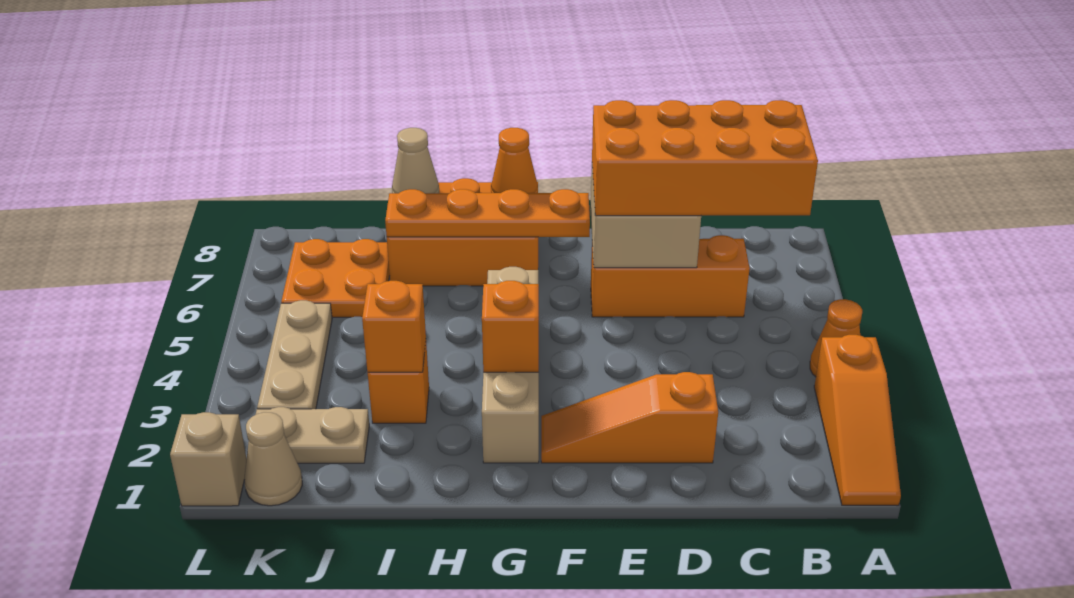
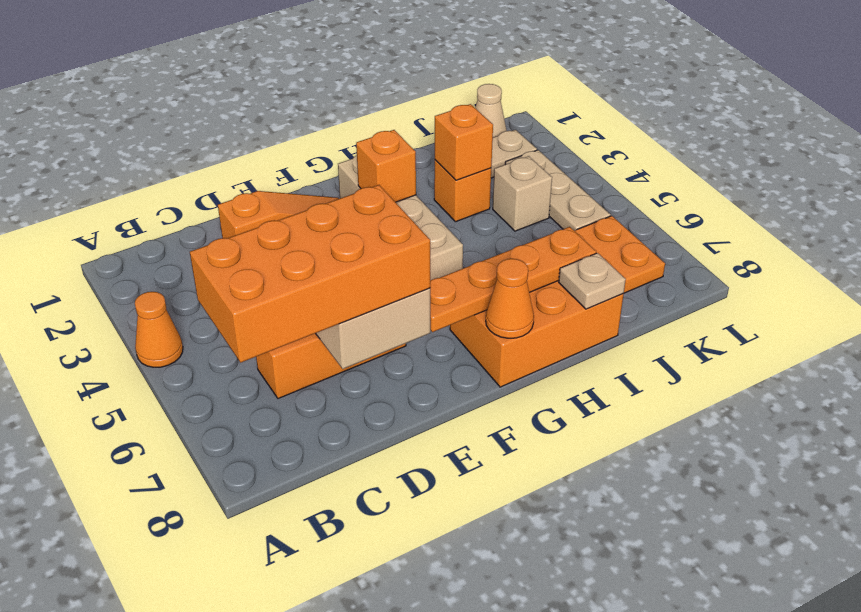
orange 1x3 slope [814,335,901,505] -> none
tan 1x1 cone [392,128,439,193] -> tan 1x1 plate [559,253,626,309]
tan 1x1 brick [170,412,247,506] -> tan 1x1 brick moved to [493,156,552,231]

